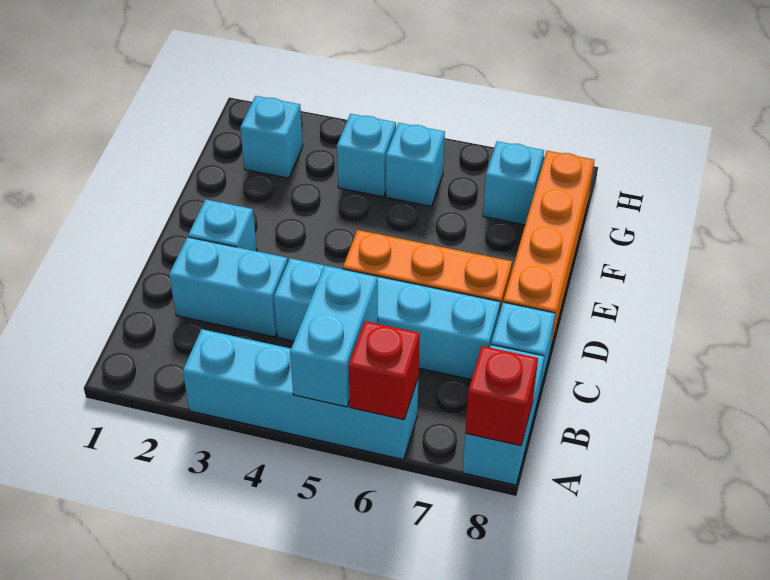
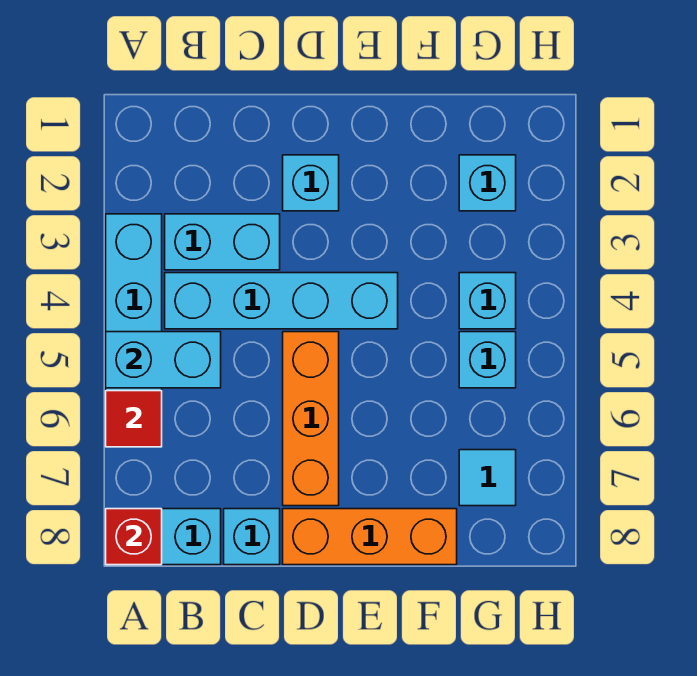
red 1x1 brick [349,321,420,420] -> red 1x1 tile [106,391,162,447]
cyan 1x2 brick [169,237,288,337] -> cyan 1x2 brick turned to [165,214,280,270]
cyan 1x4 brick [274,258,500,380] -> cyan 1x4 brick turned to [165,273,398,329]
orange 1x4 brick [503,151,594,347] -> orange 1x3 brick [283,509,457,565]
cyan 1x1 brick [483,141,544,225] -> cyan 1x1 tile [459,450,516,506]

